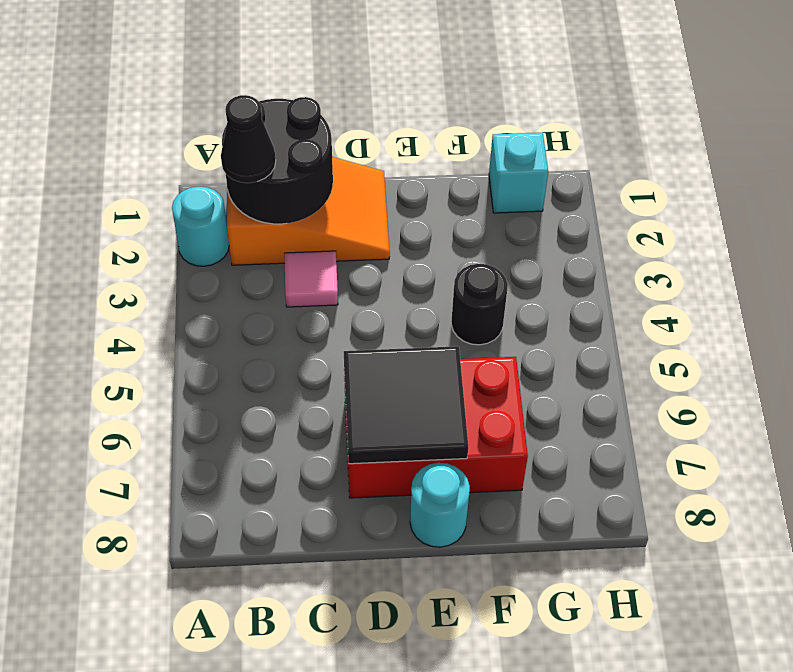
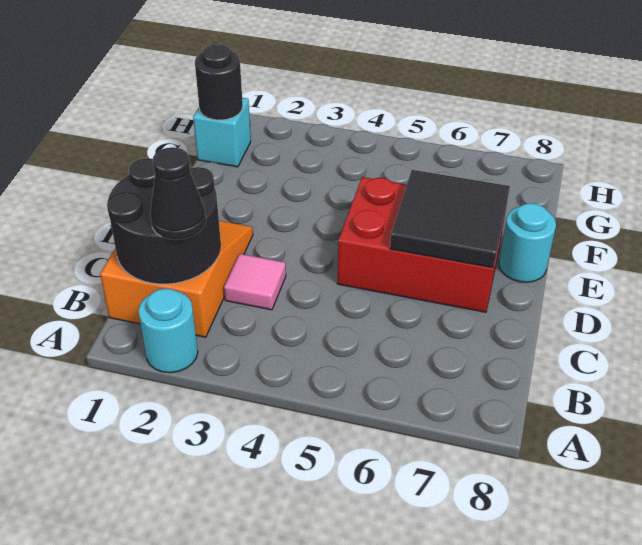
red 2x3 brick [344,357,528,498] -> red 2x3 brick turned to [337,177,507,312]
black 1x1 round brick [451,264,508,345] -> black 1x1 round brick moved to [195,44,243,120]

